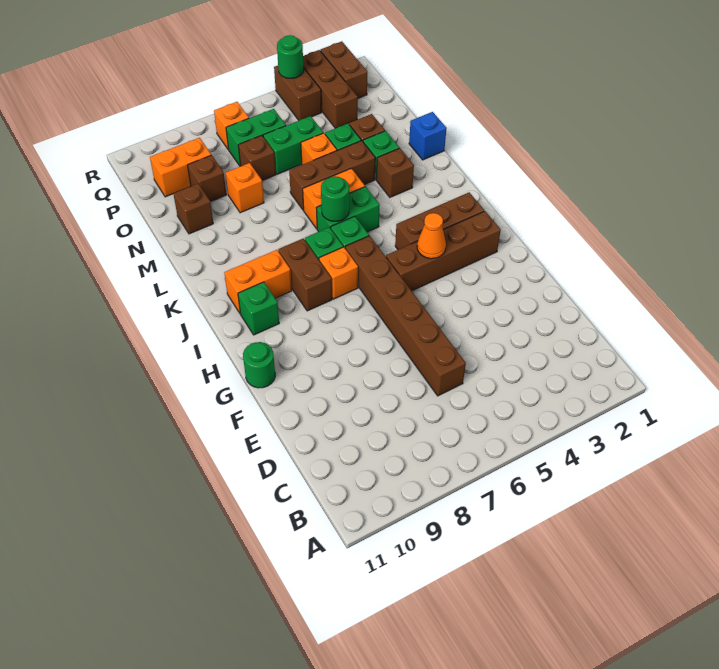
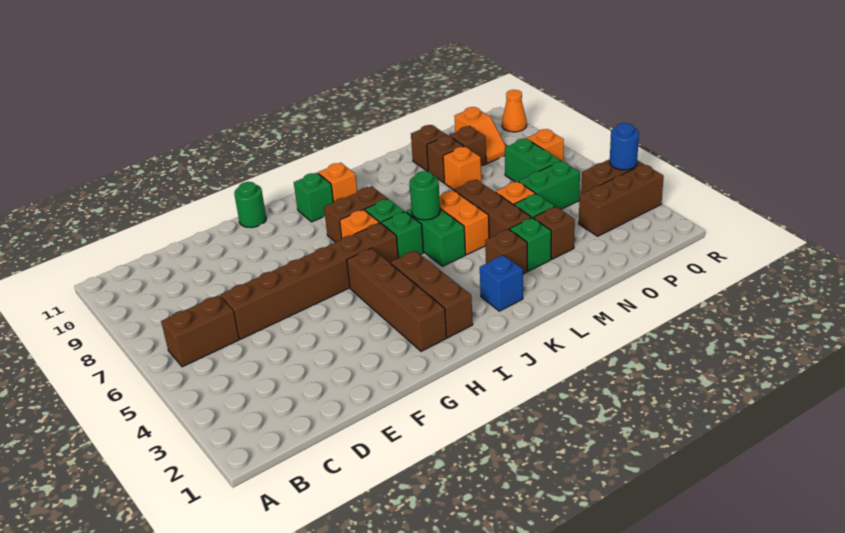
orange 1x1 cone [417,213,446,259] -> orange 1x1 cone moved to [502,90,527,132]
orange 1x2 brick [224,250,292,313] -> orange 1x1 brick [318,163,357,203]
blue 1x1 brick [409,112,447,160] -> blue 1x1 brick moved to [480,255,523,311]
green 1x2 brick [263,116,323,174] -> green 1x2 brick turned to [518,161,580,209]
brown 1x1 brick [238,135,276,180] -> brown 1x1 brick moved to [427,136,464,183]
orange 1x2 brick [150,138,211,197] -> orange 1x2 slope [454,107,506,163]
brown 1x2 brick [320,41,367,98] -> brown 1x2 brick moved to [161,295,239,367]
green 1x1 round brick [277,35,304,78] -> blue 1x1 round brick [610,123,639,170]

